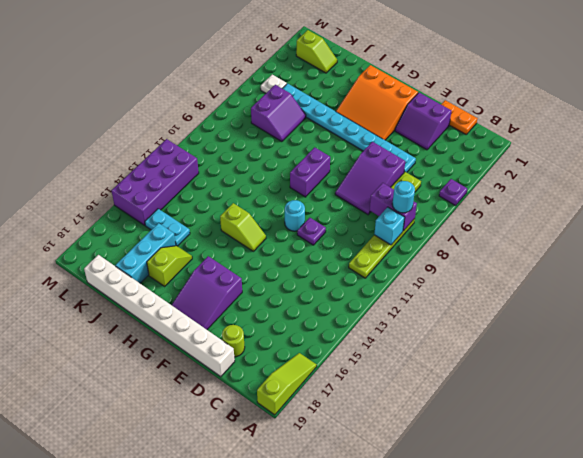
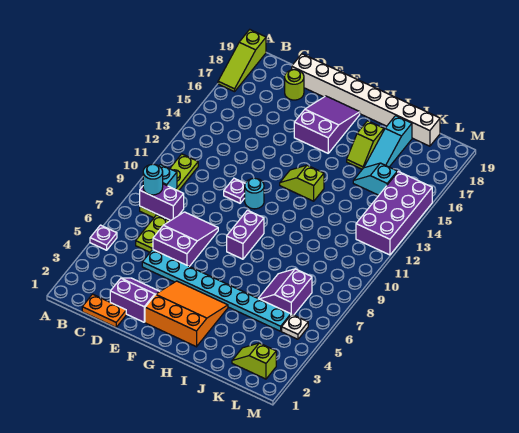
cyan 1x2 plate [145,209,190,246] -> cyan 1x2 slope [353,163,397,195]
cyan 1x3 brick [115,223,176,283] -> cyan 1x3 slope [364,116,412,168]

